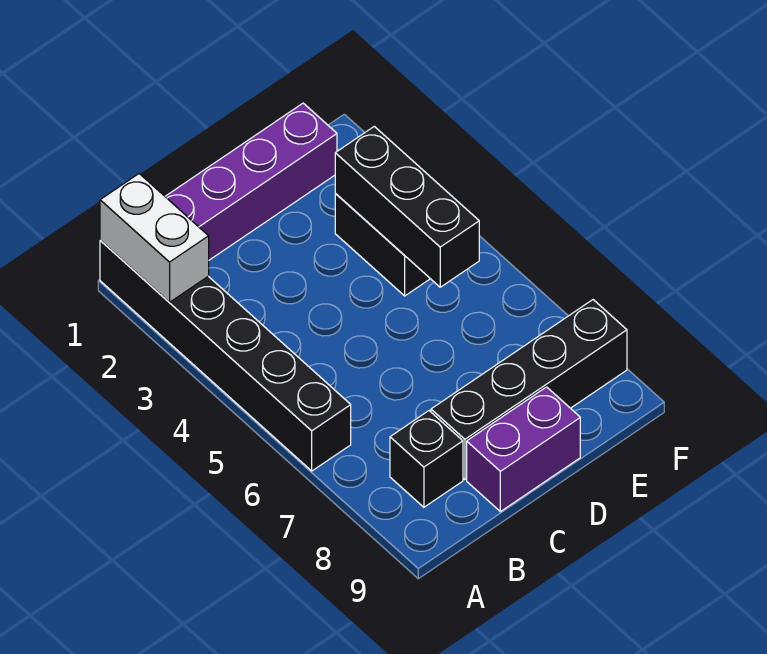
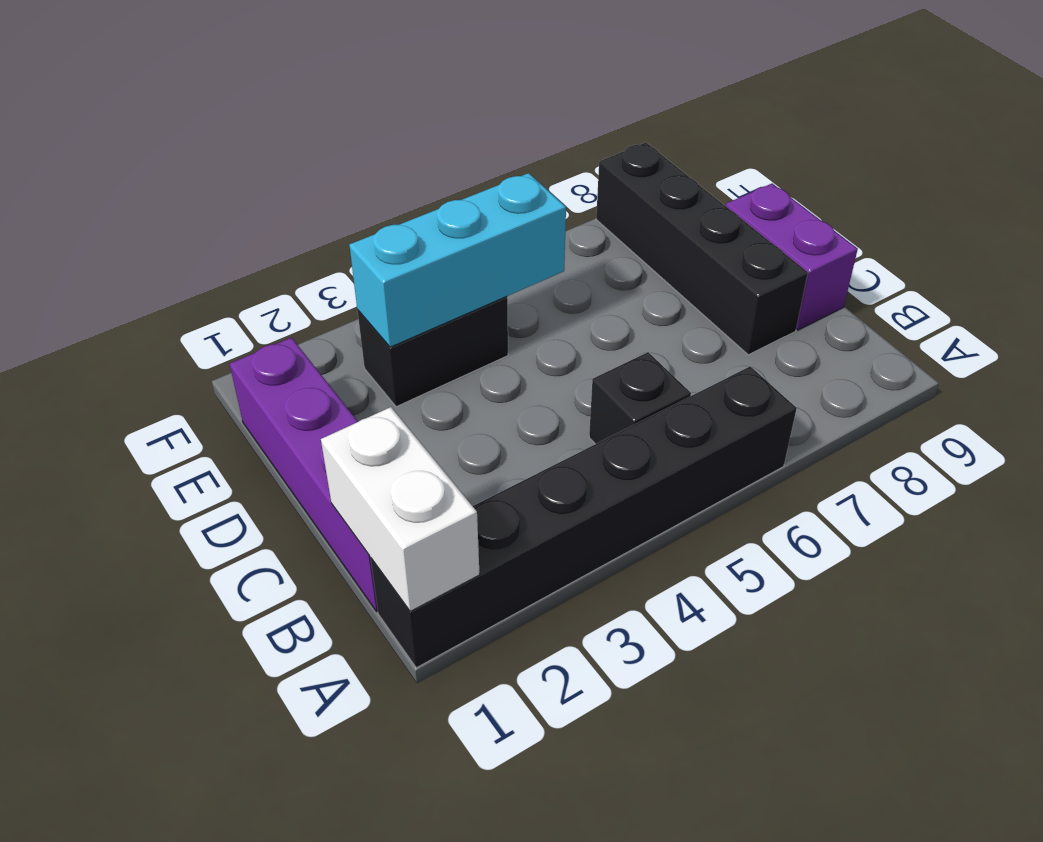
white 1x2 brick [100,174,209,302] -> white 1x2 brick turned to [321,407,480,611]
black 1x1 brick [390,411,463,507] -> black 1x1 brick moved to [589,352,691,444]
black 1x3 brick [335,126,479,287] -> cyan 1x3 brick [349,173,566,347]

